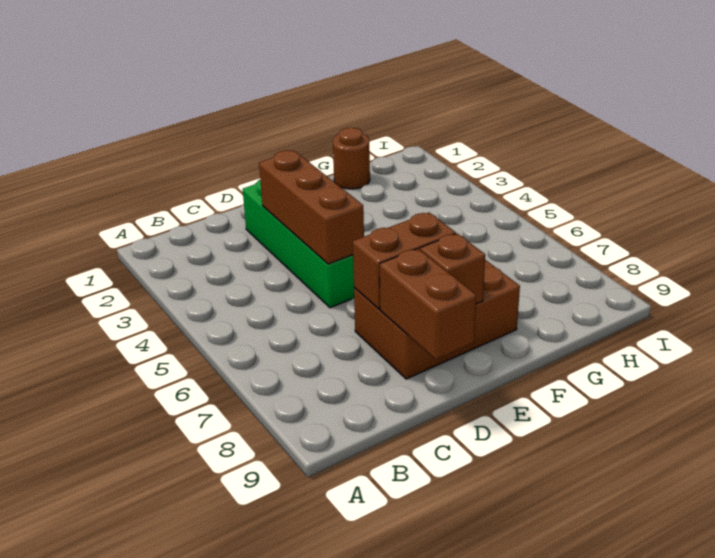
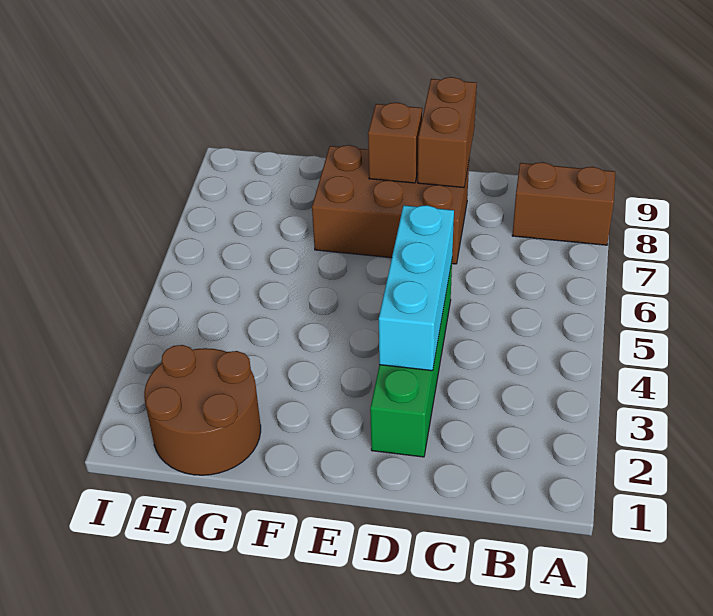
brown 1x3 brick [259,150,364,264] -> cyan 1x3 brick [379,205,454,371]
brown 1x2 brick [353,212,456,309] -> brown 1x2 brick moved to [512,162,615,245]
brown 1x1 round brick [333,128,370,189] -> brown 2x2 round brick [144,345,261,475]

